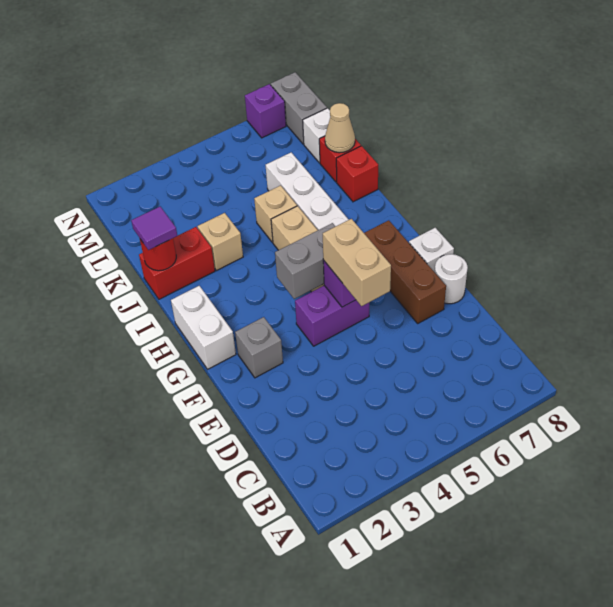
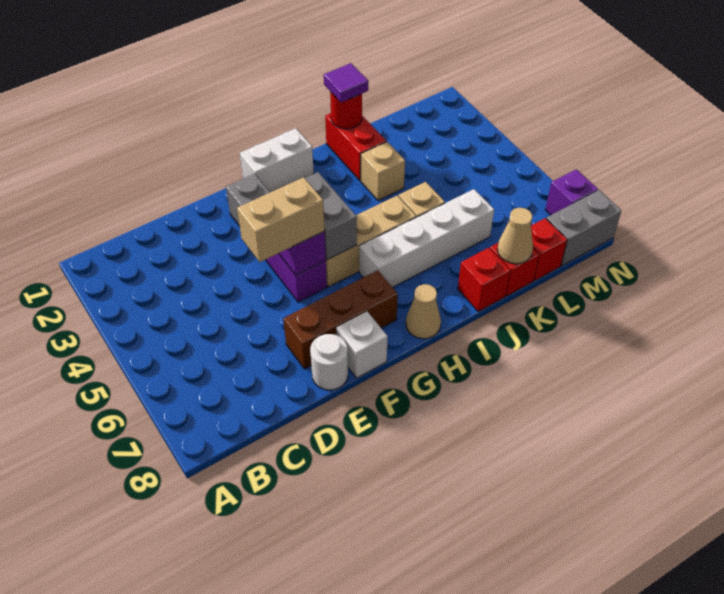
none -> tan 1x1 cone [406,284,441,339]
white 1x1 brick [303,108,330,163] -> red 1x1 brick [531,218,567,281]

